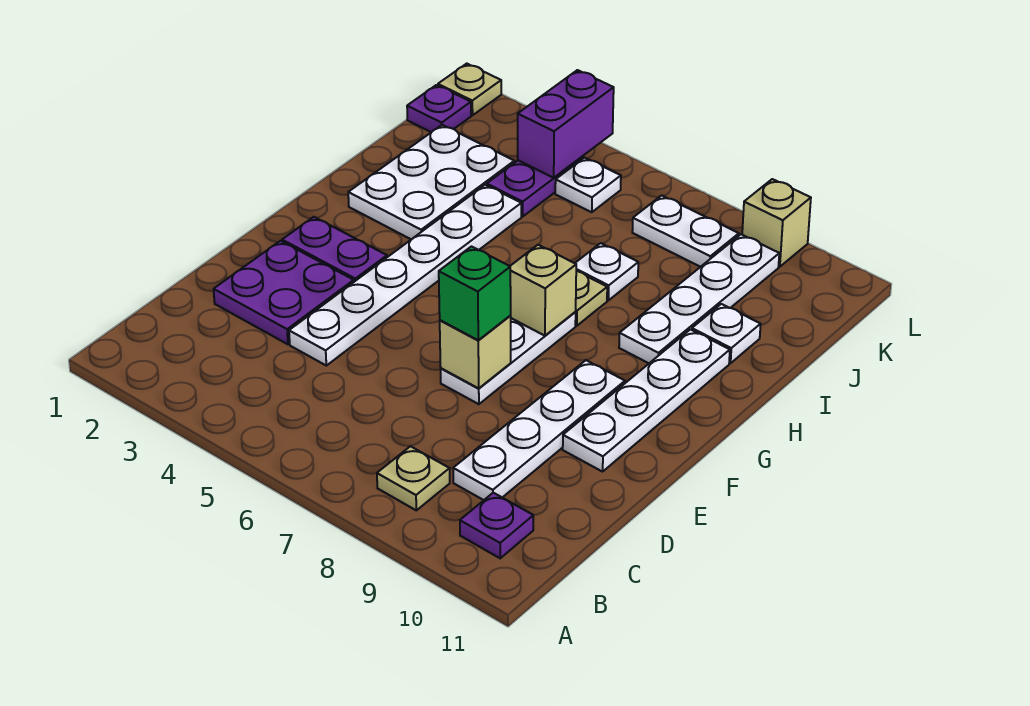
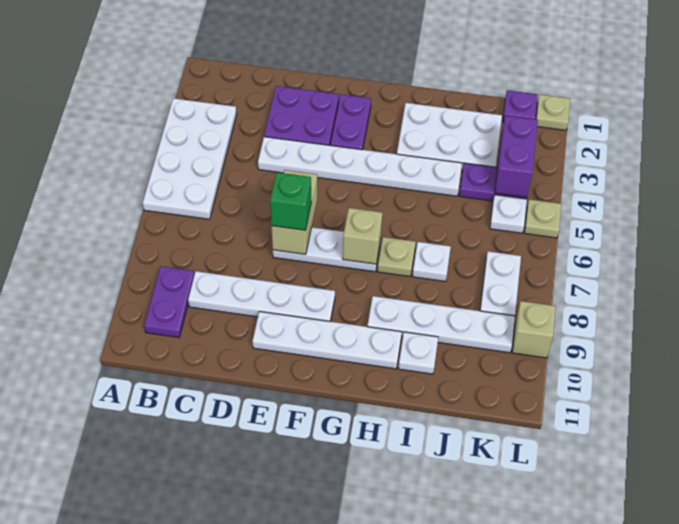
none -> white 2x4 plate [143,98,237,219]
tan 1x1 plate [377,446,450,510] -> tan 1x1 plate moved to [524,199,561,238]
purple 1x1 plate [460,493,533,558] -> purple 1x2 plate [144,266,194,338]
tan 1x1 brick [440,316,511,388] -> tan 1x2 brick [271,170,317,254]
purple 1x2 brick [518,70,614,178] -> purple 1x2 brick turned to [495,116,538,197]

